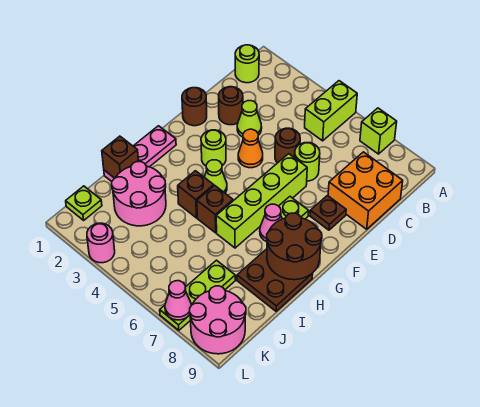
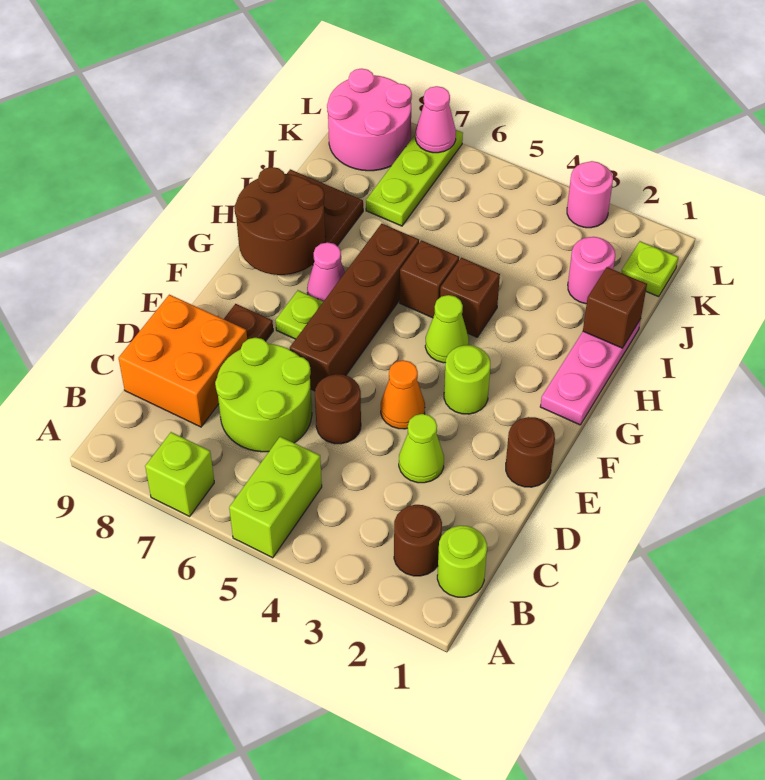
brown 1x1 round brick [219,87,243,125] -> brown 1x1 round brick moved to [394,505,442,576]
lime 1x1 round brick [295,143,320,181] -> lime 2x2 round brick [215,338,312,452]
lime 1x4 brick [216,154,307,248] -> brown 1x4 brick [290,224,419,391]
pink 2x2 round brick [112,162,166,226] -> pink 1x1 round brick [568,237,615,304]

